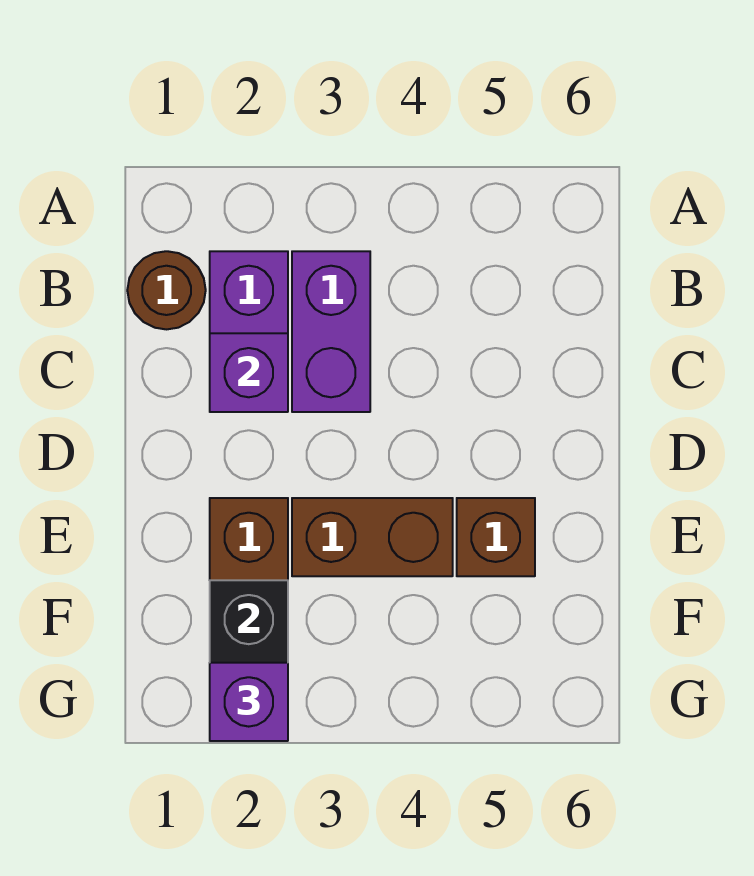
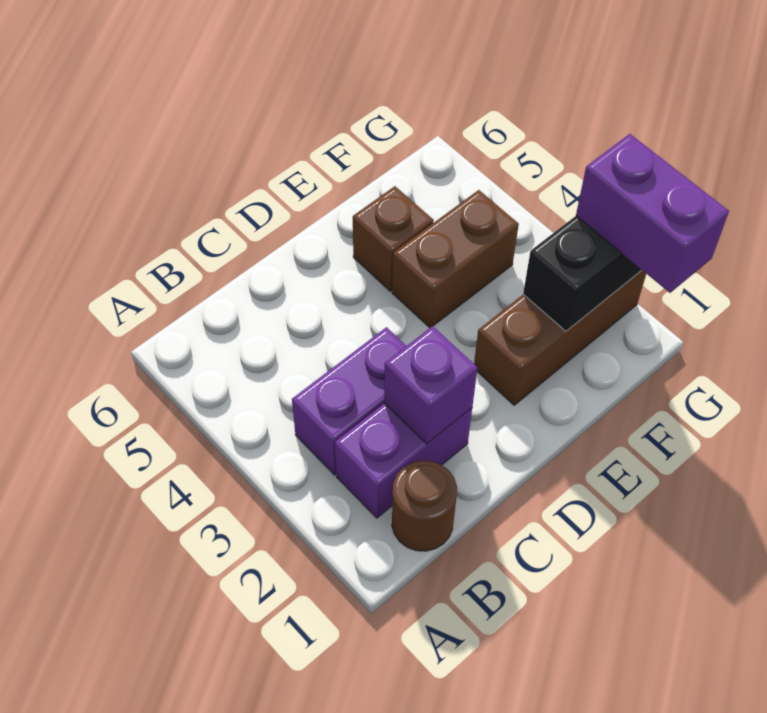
brown 1x2 brick [292,498,453,576] -> brown 1x2 brick turned to [392,190,519,328]
purple 1x1 brick [210,663,288,741] -> purple 1x2 brick [576,134,729,293]

